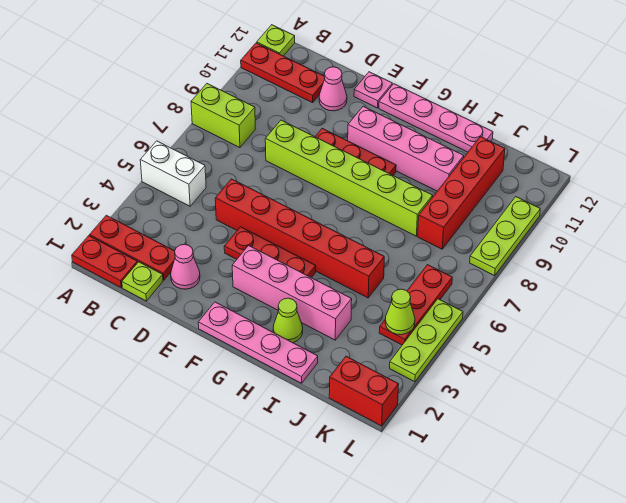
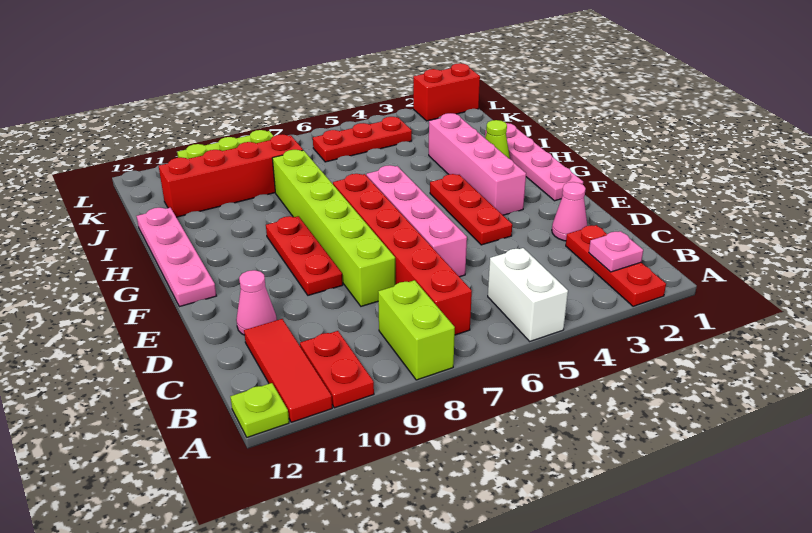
red 1x2 plate [72,236,138,287] -> red 1x2 plate moved to [300,331,374,408]
red 1x3 plate [241,43,325,103] -> red 1x3 tile [244,319,332,422]
lime 1x1 plate [122,262,163,301] -> none
red 1x6 brick [215,179,384,298] -> red 1x6 brick moved to [333,174,472,335]
pink 1x1 plate [354,72,392,108] -> pink 1x1 plate moved to [589,231,643,272]
pink 1x4 brick [348,106,464,191] -> pink 1x4 brick moved to [366,165,467,277]
red 1x2 brick [329,356,399,426] -> red 1x2 brick turned to [413,63,480,121]
lime 1x1 cone [385,289,415,335] -> none
lime 1x3 plate [390,299,463,382] -> none

